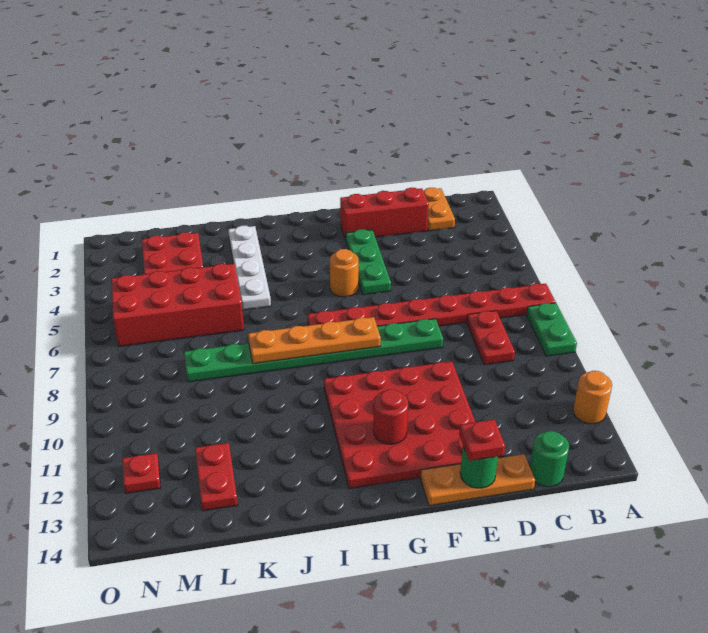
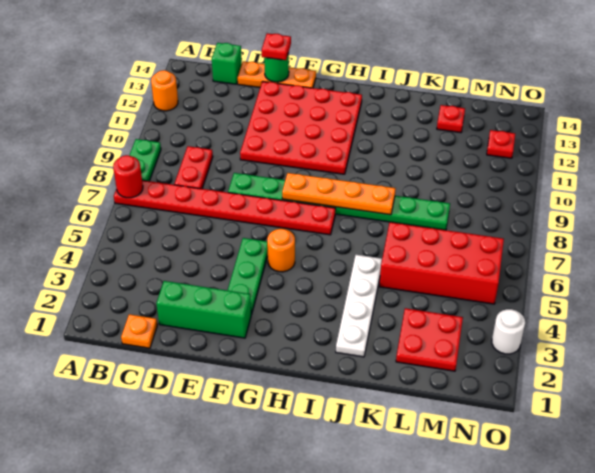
orange 1x2 plate [423,188,455,231] -> orange 1x1 plate [121,314,157,348]
green 1x1 round brick [530,431,569,487] -> green 1x1 brick [212,43,242,84]
red 1x3 brick [340,188,429,240] -> green 1x3 brick [156,281,251,338]
red 1x1 round brick [373,389,408,444] -> red 1x1 round brick moved to [113,155,143,198]
red 1x2 plate [195,443,238,511] -> red 1x1 plate [437,105,465,133]
none -> white 1x1 round brick [492,309,525,354]

